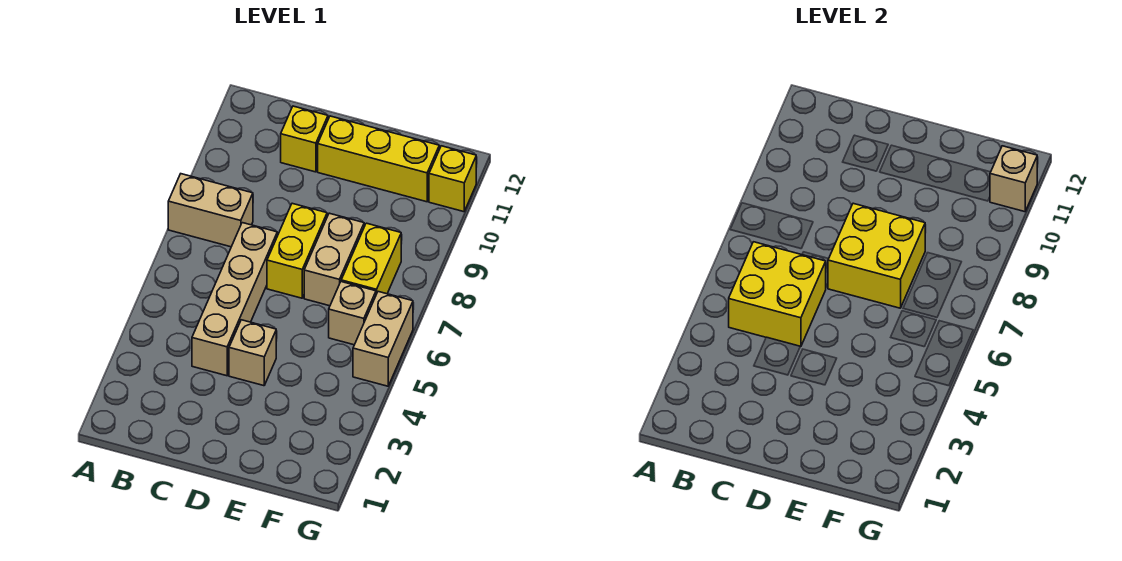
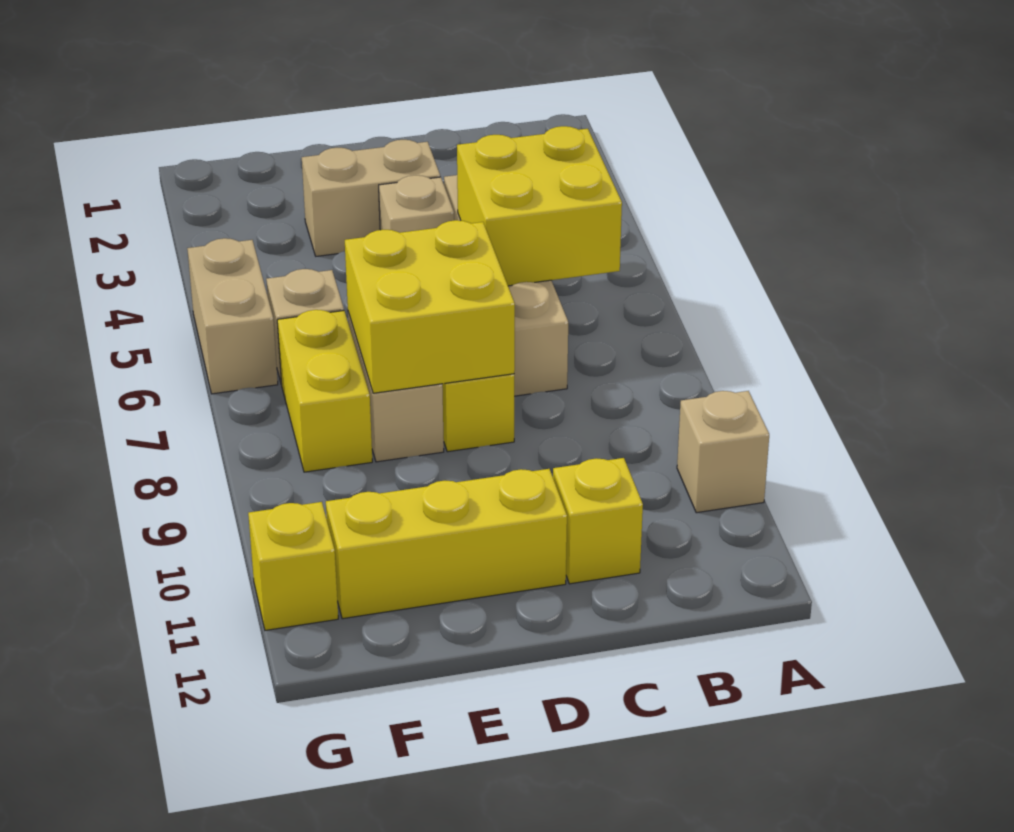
tan 1x2 brick [168,174,253,247] -> tan 1x2 brick moved to [302,140,440,256]
tan 1x1 brick [990,146,1037,212] -> tan 1x1 brick moved to [677,391,769,513]

